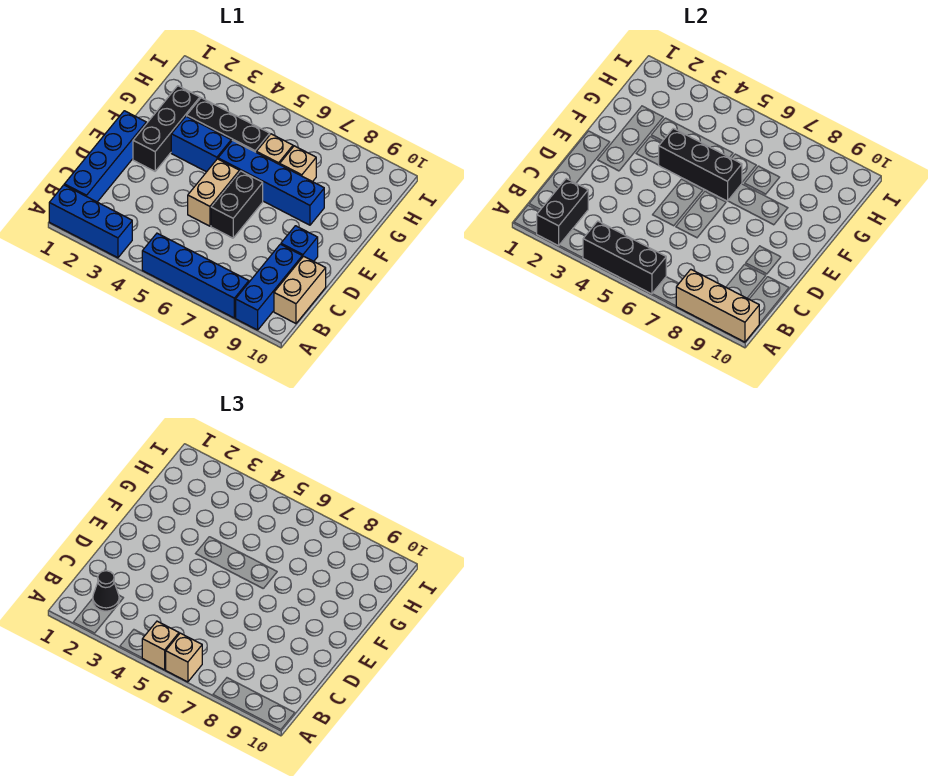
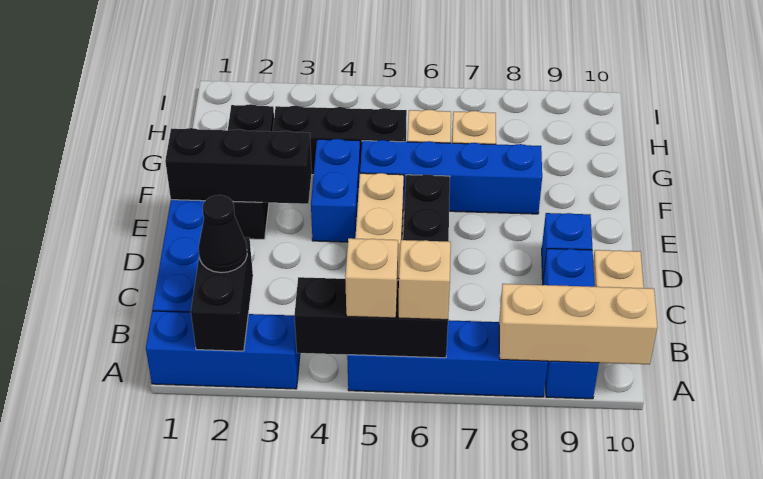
blue 1x2 brick [171,116,231,172] -> blue 1x2 brick turned to [311,139,360,242]
black 1x3 brick [659,128,742,201] -> black 1x3 brick moved to [165,128,312,204]

